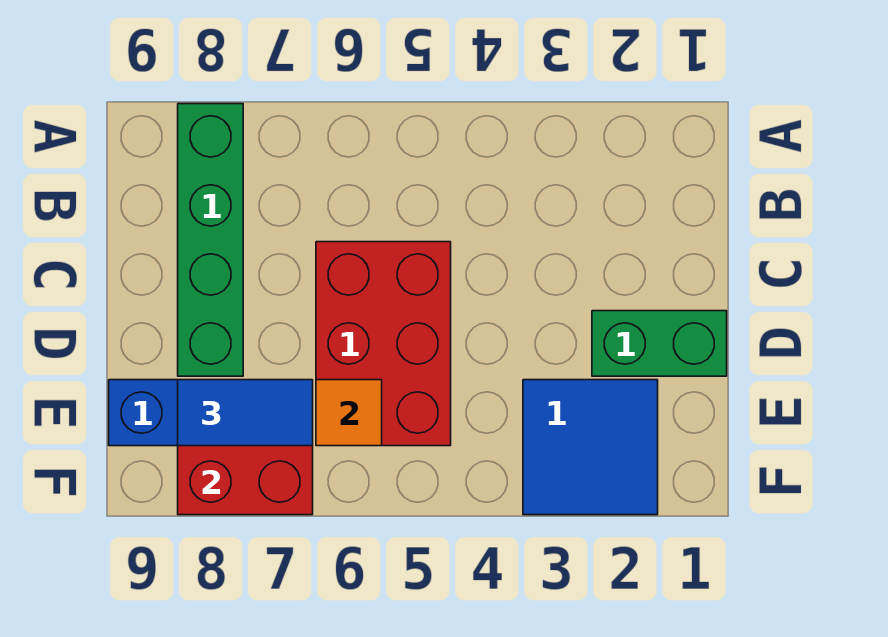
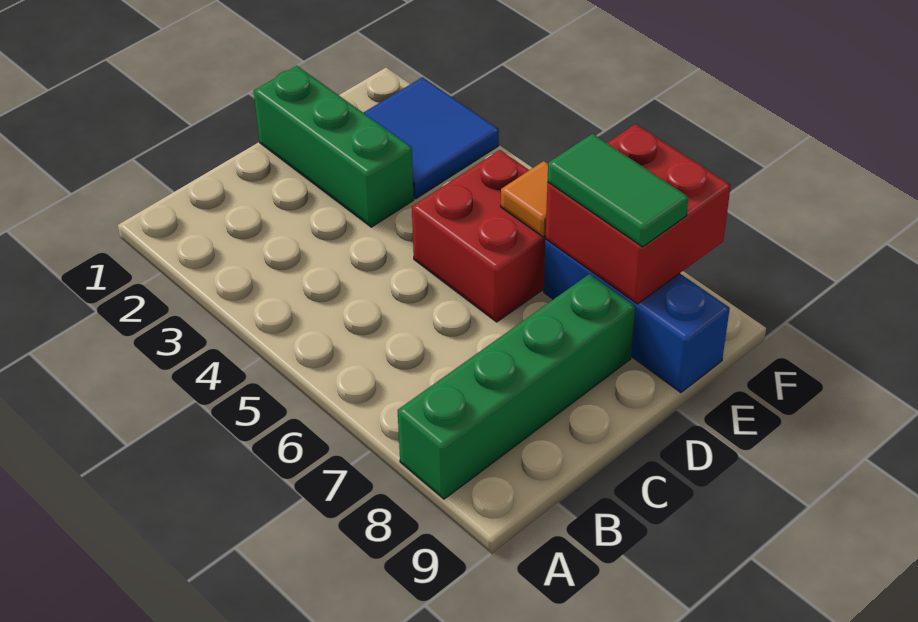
red 2x3 brick [316,242,451,446] -> red 2x2 brick [412,150,546,322]
green 1x2 brick [592,311,727,376] -> green 1x3 brick [254,66,414,227]
blue 1x2 tile [178,380,313,446] -> green 1x2 tile [548,134,689,247]

